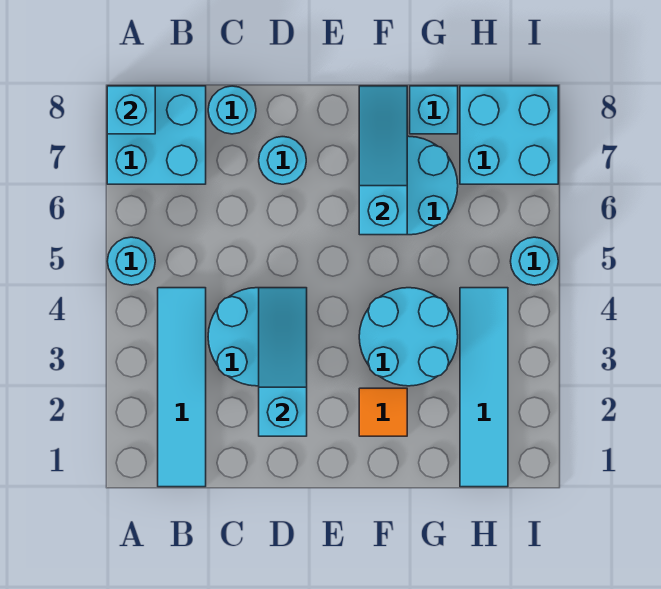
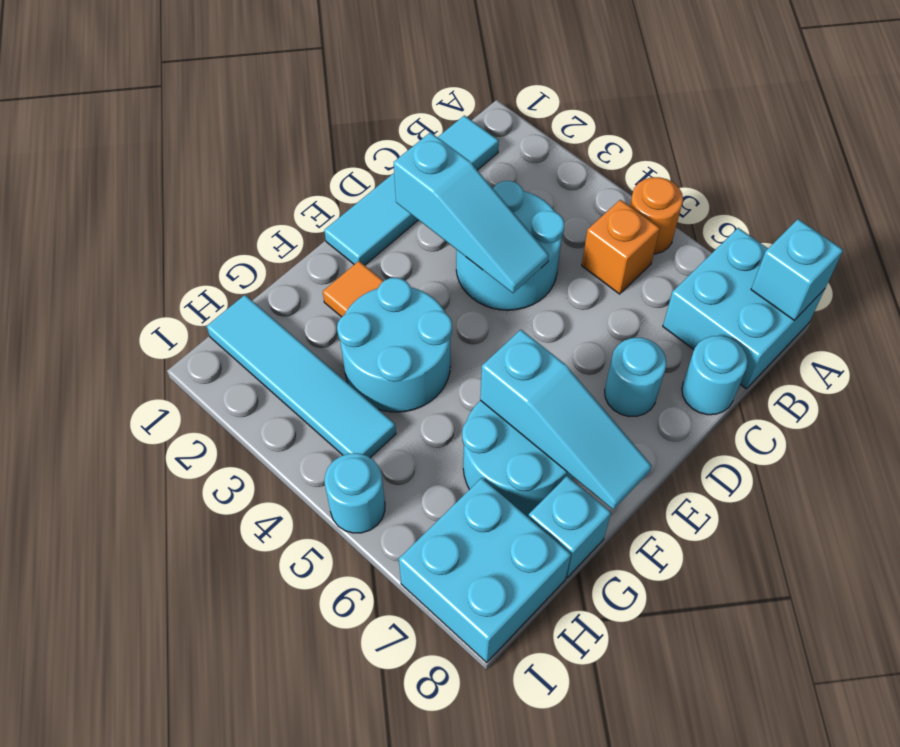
cyan 1x1 round brick [107,237,155,285] -> orange 1x1 round brick [630,177,683,254]
cyan 1x4 tile [158,288,206,487] -> cyan 1x4 tile turned to [324,115,499,265]
none -> orange 1x1 brick [582,200,660,294]

